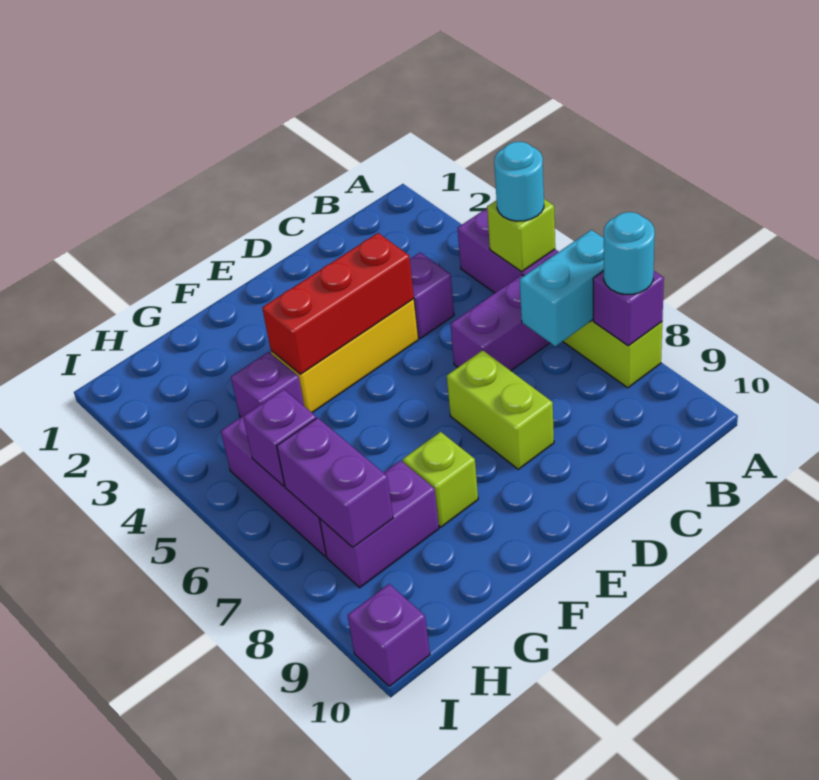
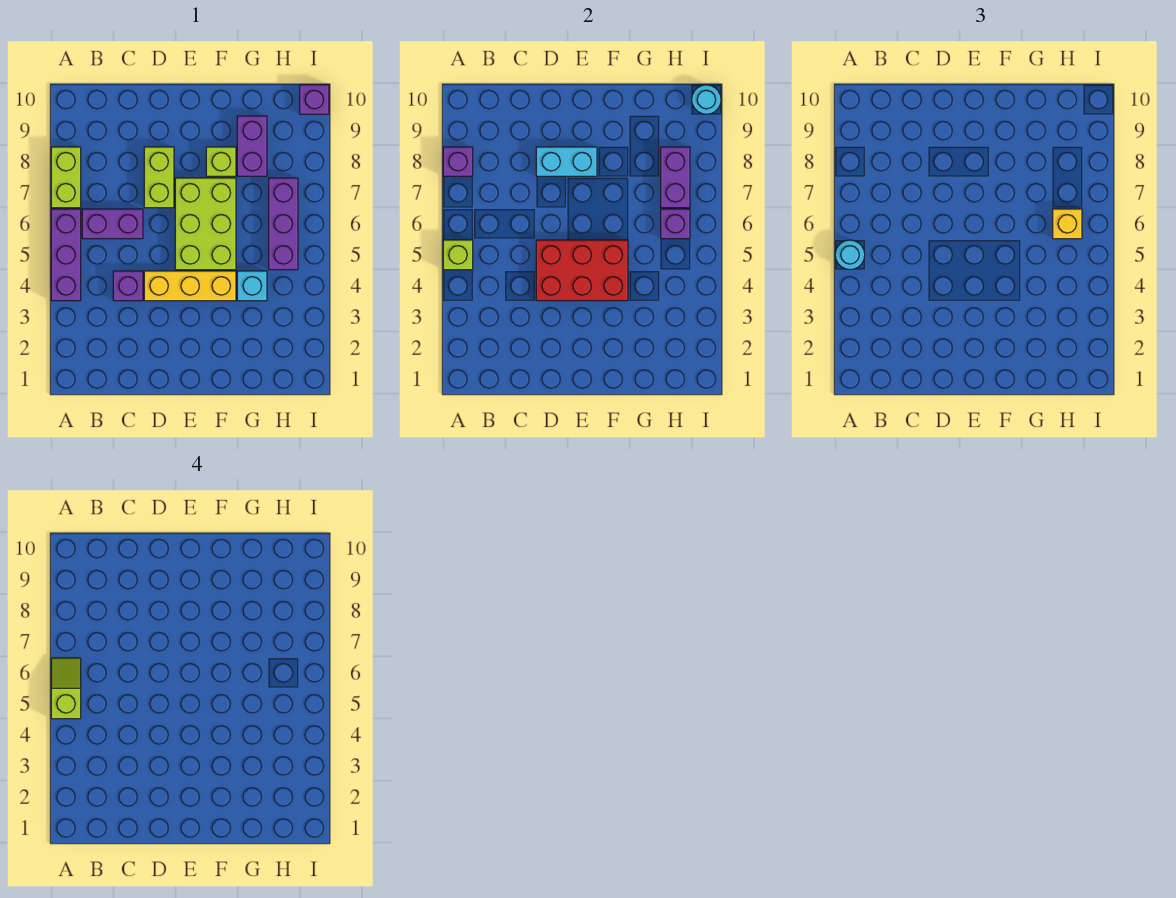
none -> lime 1x2 slope [51,658,81,719]
cyan 1x2 brick [520,230,604,346] -> cyan 1x2 brick moved to [536,147,597,176]
cyan 1x1 round brick [604,212,655,294] -> cyan 1x1 round brick moved to [692,85,721,114]
red 1x3 brick [262,233,414,375] -> red 2x3 brick [536,240,628,301]
none -> lime 2x3 brick [175,178,236,270]
purple 1x1 brick [231,352,304,418] -> cyan 1x1 brick [237,271,267,301]
purple 1x2 brick [320,461,439,588] -> purple 1x2 brick turned to [237,116,267,176]
none -> yellow 1x1 brick [1053,209,1082,239]

